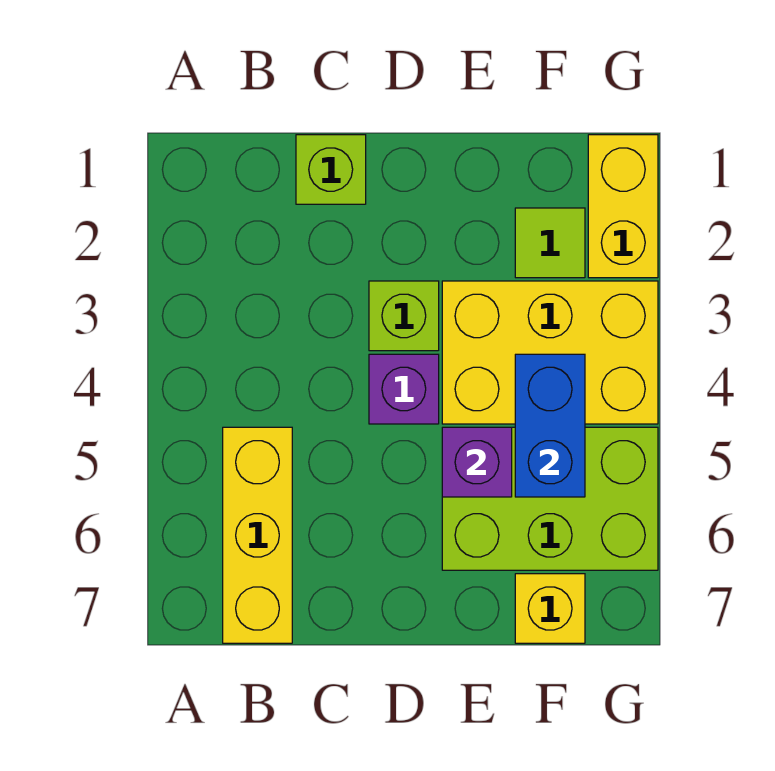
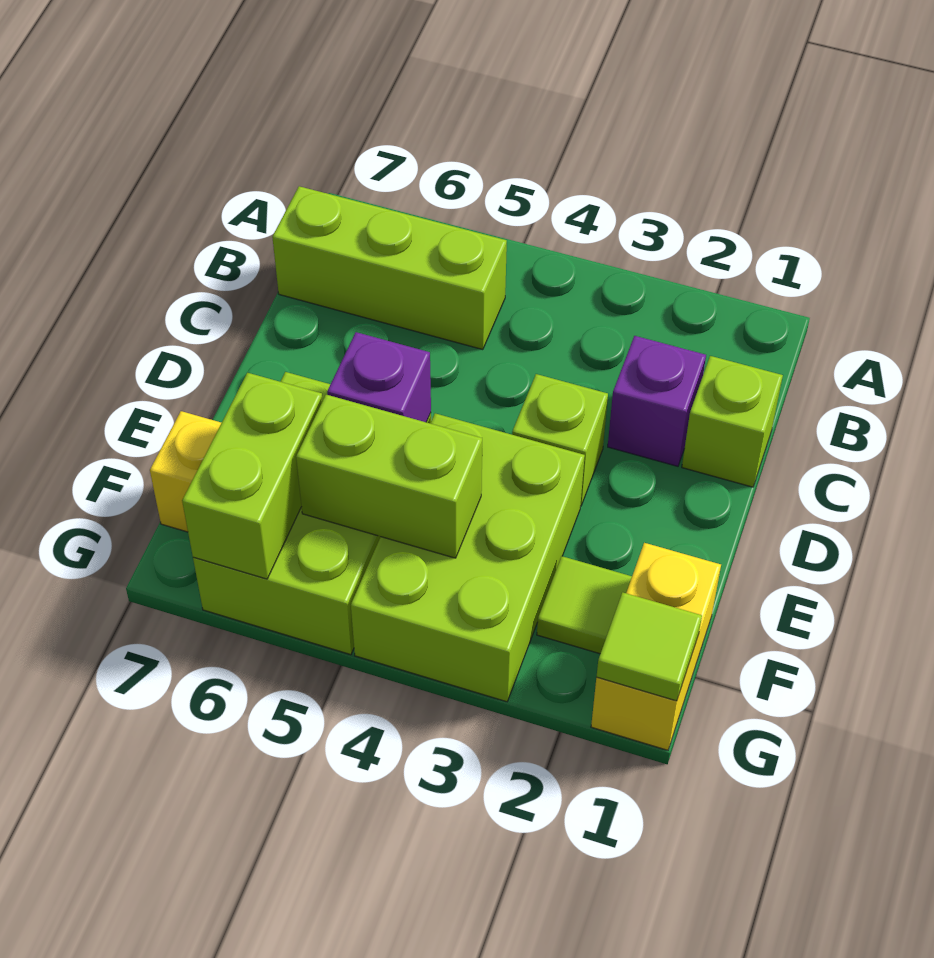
yellow 1x3 brick [223,427,292,643] -> lime 1x3 brick [272,186,507,350]
purple 1x1 brick [369,354,439,424] -> purple 1x1 brick moved to [608,336,706,466]
yellow 2x3 brick [442,281,658,424] -> lime 2x3 brick [351,413,585,702]
blue 1x2 brick [515,354,585,497] -> lime 1x2 brick [296,395,482,558]
none -> lime 1x2 brick [182,373,323,579]
yellow 1x2 brick [588,135,658,278] -> yellow 1x2 brick turned to [591,543,721,750]
none -> lime 1x1 tile [597,592,702,701]

